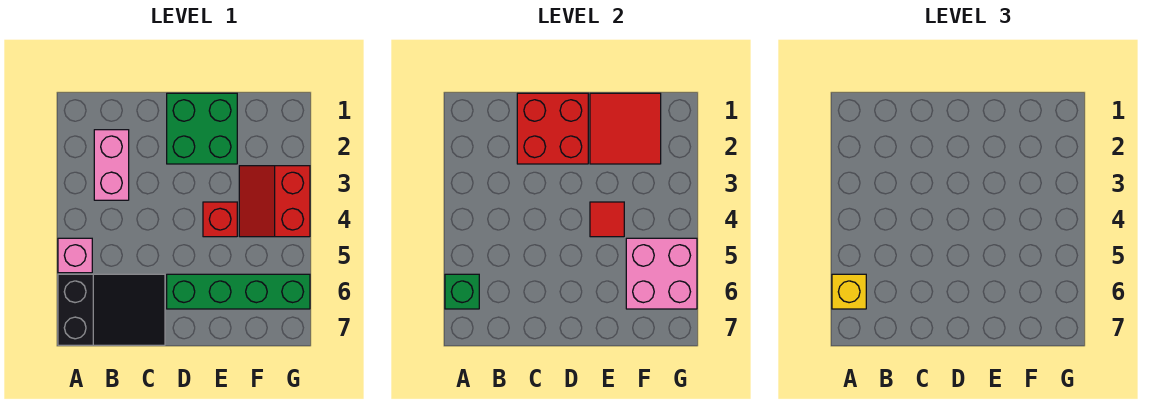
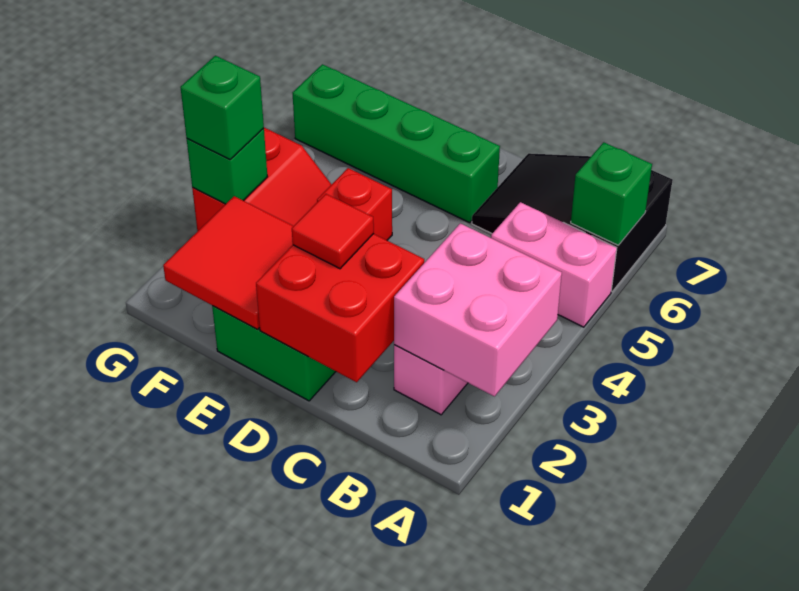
pink 1x1 brick [58,238,92,273] -> pink 1x2 brick [491,202,617,327]
yellow 1x1 brick [832,274,866,309] -> none
red 1x1 tile [590,202,624,237] -> red 1x1 tile moved to [292,194,374,269]
pink 2x2 brick [626,238,697,309] -> pink 2x2 brick moved to [394,223,562,396]
none -> green 1x1 brick [187,128,268,204]
none -> green 1x1 brick [180,56,264,159]

